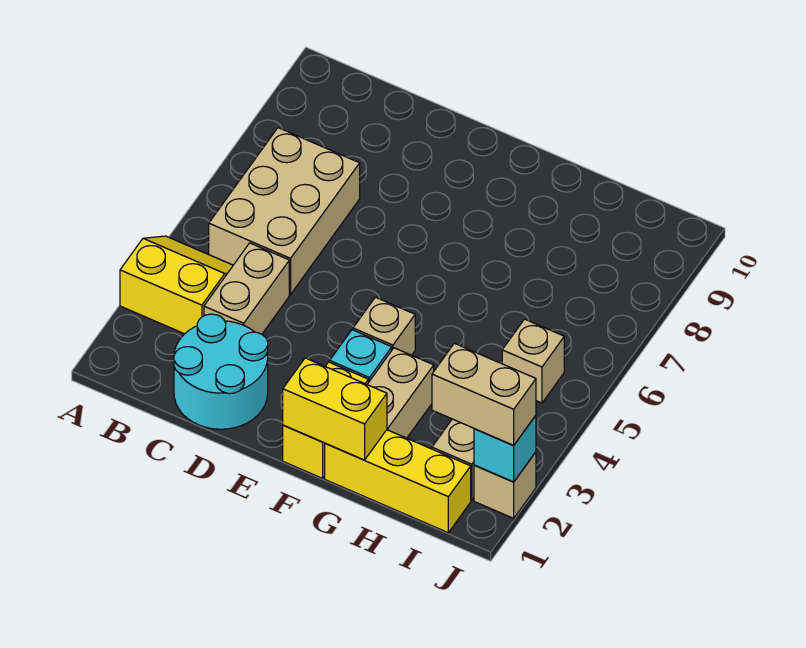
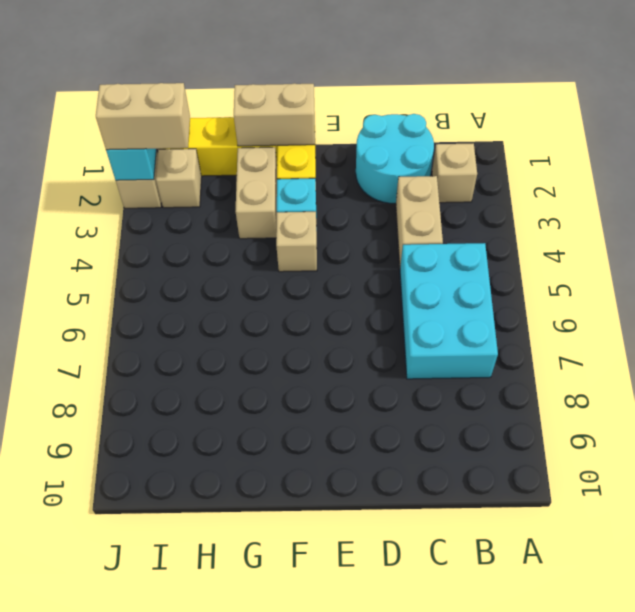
yellow 2x2 slope [120,236,233,334] -> none
tan 2x3 brick [209,128,360,294] -> cyan 2x3 brick [400,243,498,379]
yellow 1x2 brick [283,358,387,460] -> tan 1x2 brick [234,83,315,146]
tan 1x1 brick [502,319,564,403] -> tan 1x1 brick moved to [432,144,477,203]

